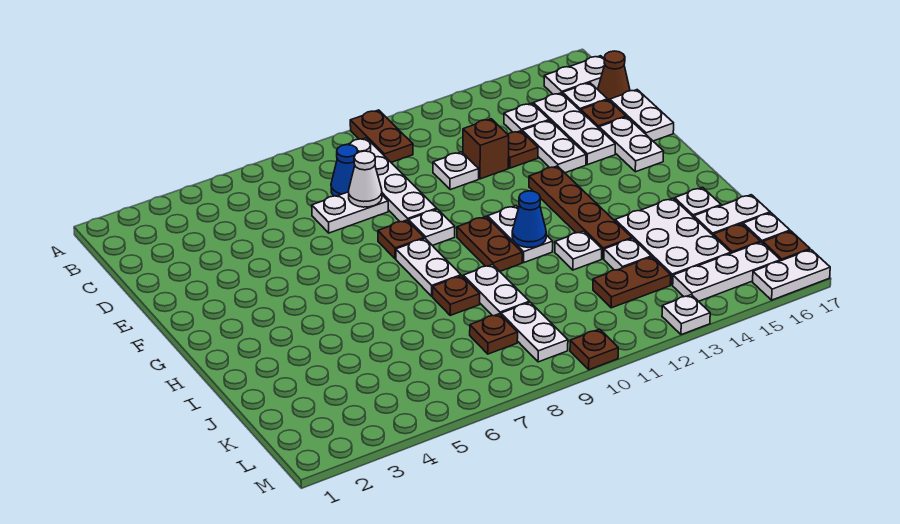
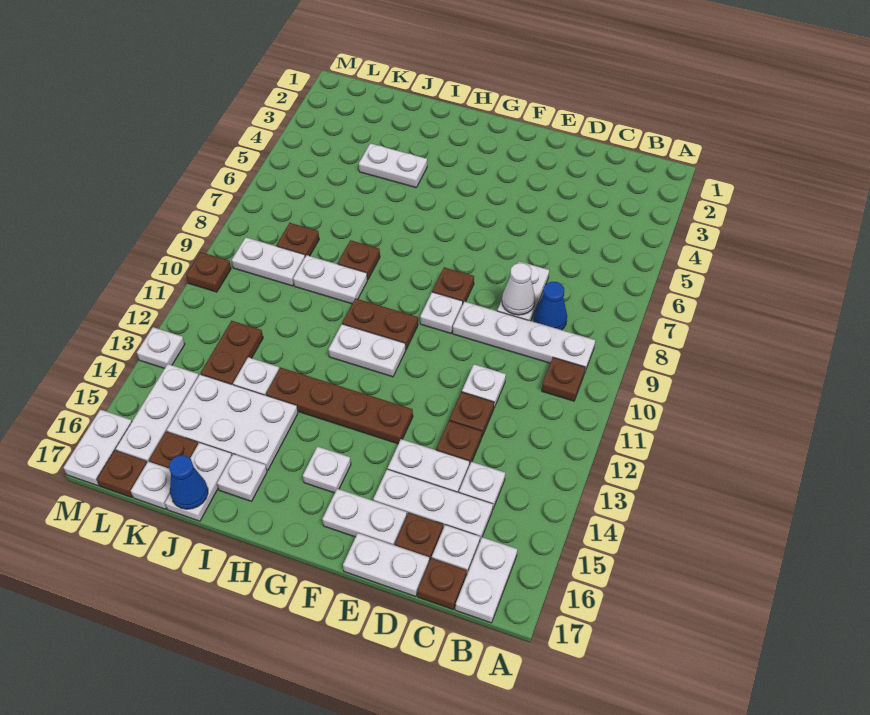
brown 1x2 plate [350,110,413,162] -> brown 1x1 plate [542,357,585,401]
brown 1x1 cone [598,51,630,101] -> brown 1x1 plate [418,558,467,609]
brown 1x1 brick [463,119,509,179] -> brown 1x1 plate [449,392,494,436]
white 1x2 plate [396,238,461,296] -> white 1x2 plate moved to [359,143,427,188]
blue 1x1 cone [512,191,546,248] -> blue 1x1 cone moved to [169,455,208,509]
white 1x1 plate [555,231,602,270] -> white 1x1 plate moved to [303,446,351,493]

